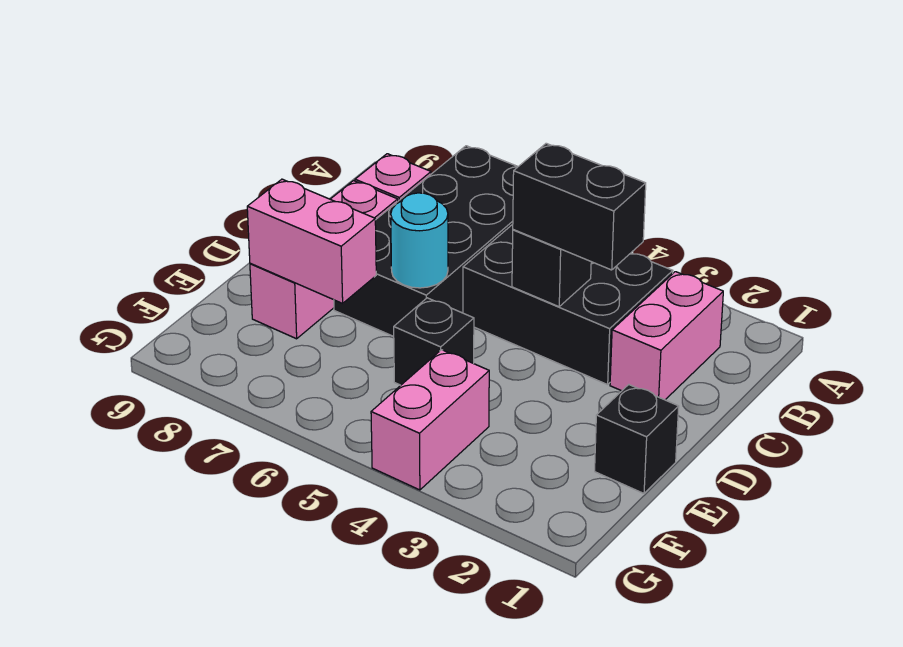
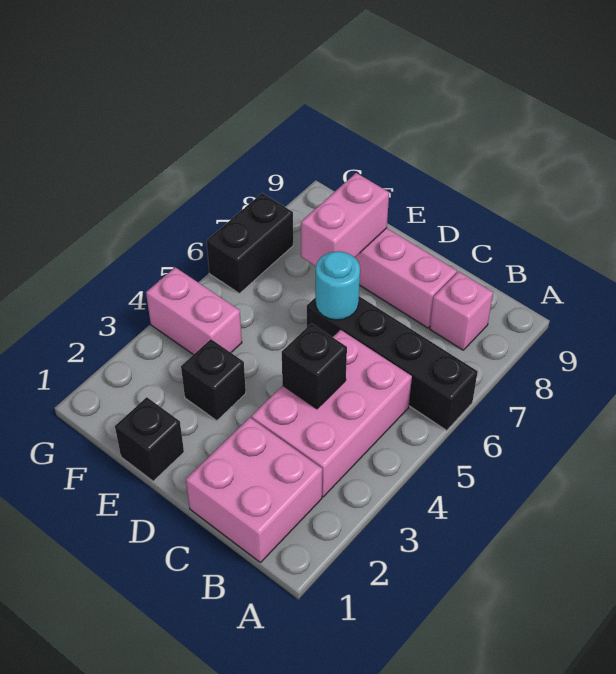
black 2x4 brick [334,146,518,336] -> black 1x4 brick [307,296,478,431]
pink 1x2 brick [610,272,723,400] -> pink 2x2 brick [186,417,322,563]
black 2x3 brick [463,224,673,385] -> pink 2x3 brick [251,330,412,497]
black 1x2 brick [513,143,646,270] -> black 1x2 brick moved to [207,193,293,294]
black 1x1 brick [394,298,474,385] -> black 1x1 brick moved to [181,339,246,421]

